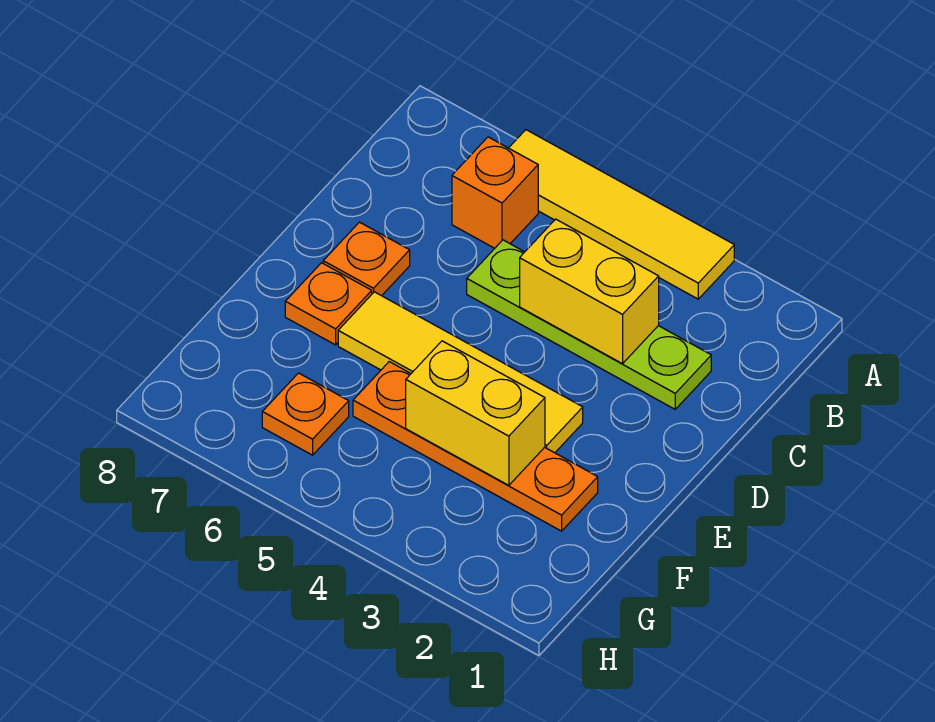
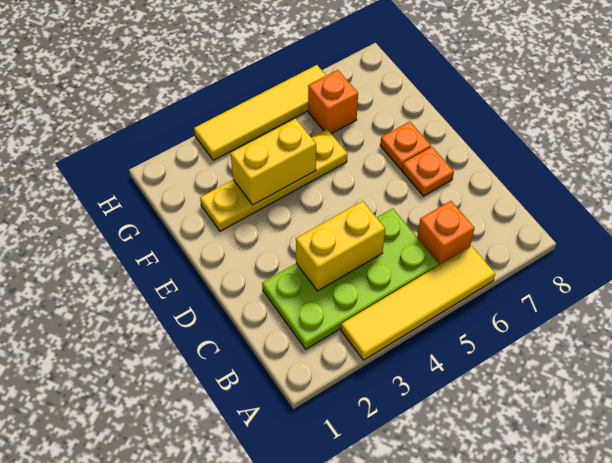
lime 1x4 plate [467,240,711,409] -> lime 2x4 plate [262,208,438,349]
yellow 1x4 tile [338,292,583,453] -> yellow 1x4 tile moved to [194,65,326,160]
orange 1x4 plate [353,362,598,531] -> yellow 1x4 plate [200,129,347,231]
orange 1x1 plate [262,373,349,455] -> orange 1x1 brick [308,70,358,134]

